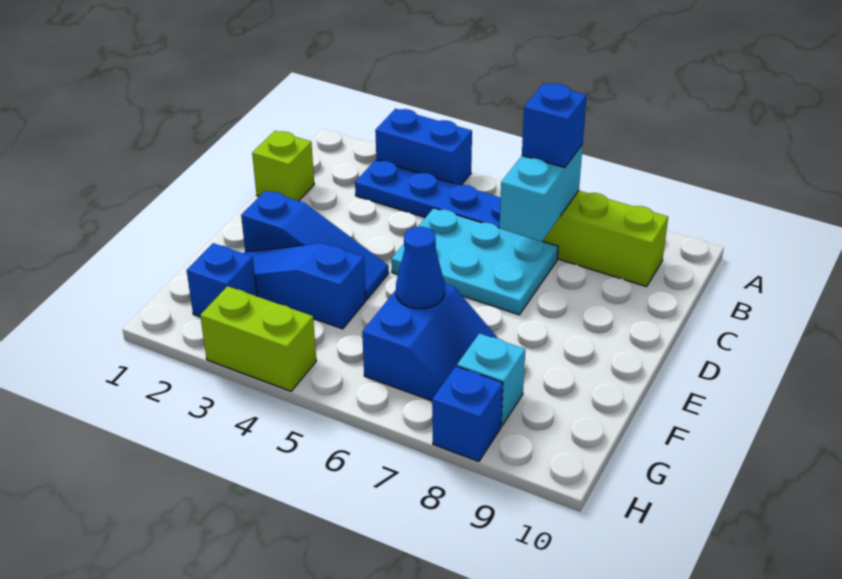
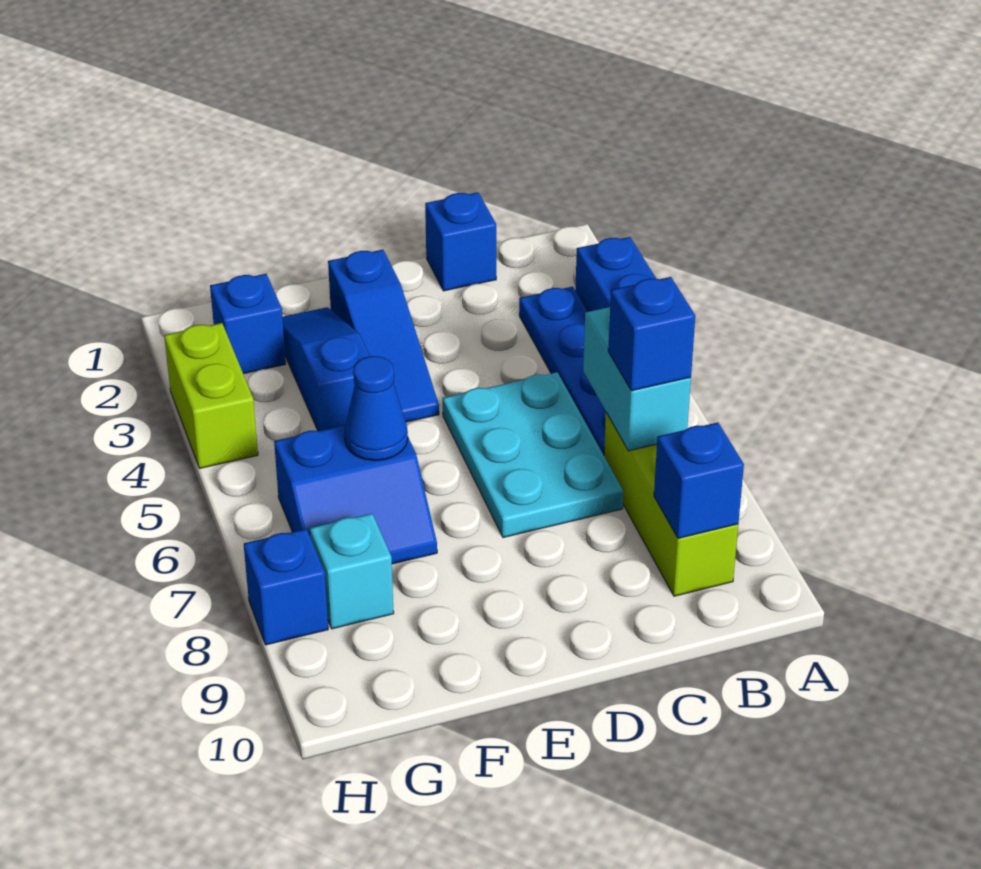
cyan 1x2 brick [499,144,583,241] -> cyan 1x2 brick turned to [583,307,691,451]
none -> blue 1x1 brick [654,422,744,538]
lime 1x1 brick [252,131,314,201] -> blue 1x1 brick [425,192,496,291]

